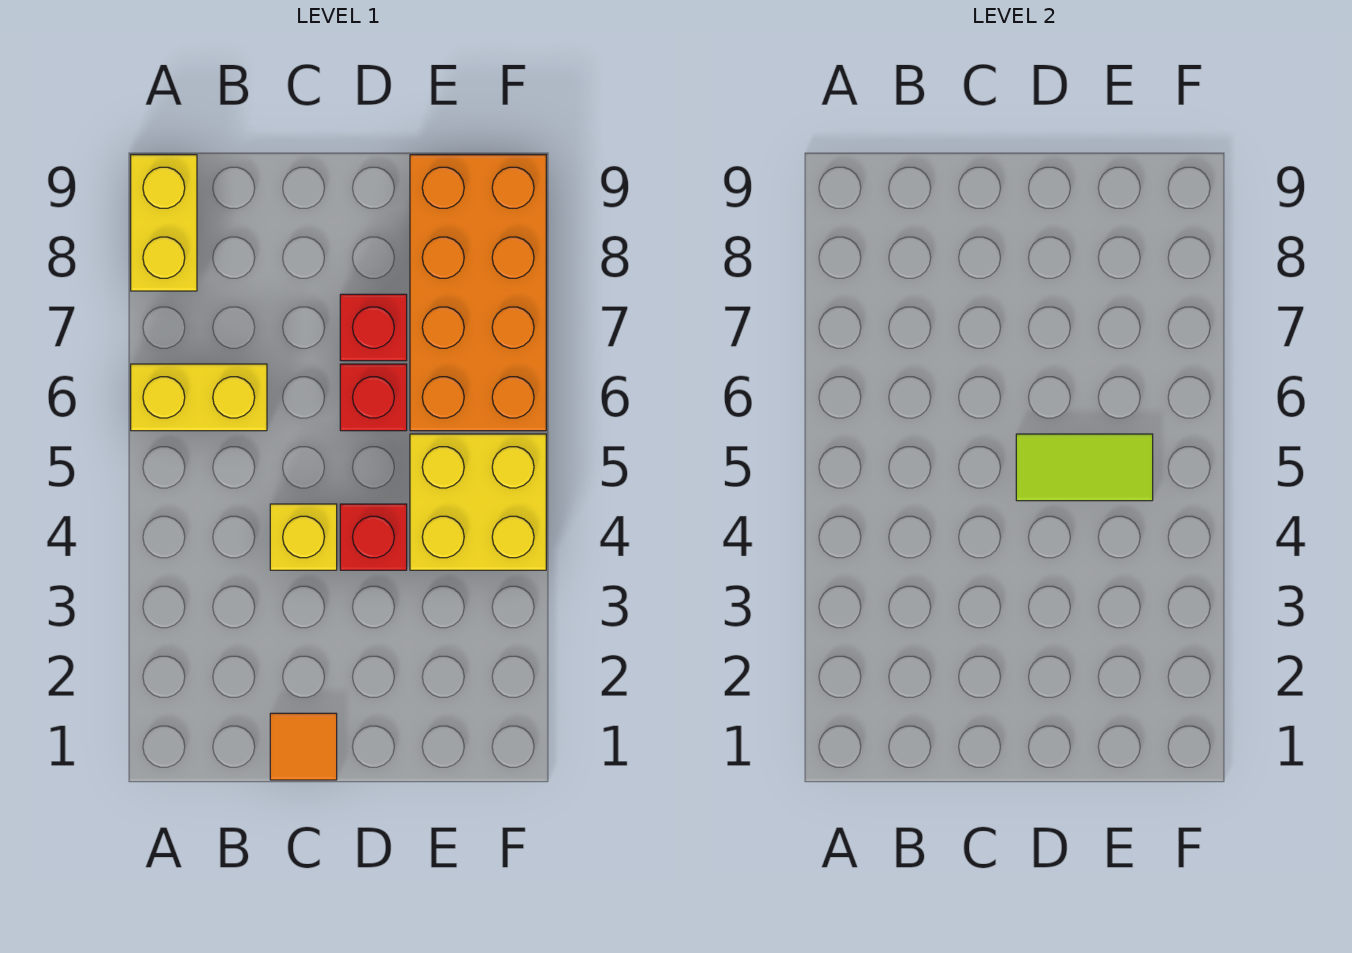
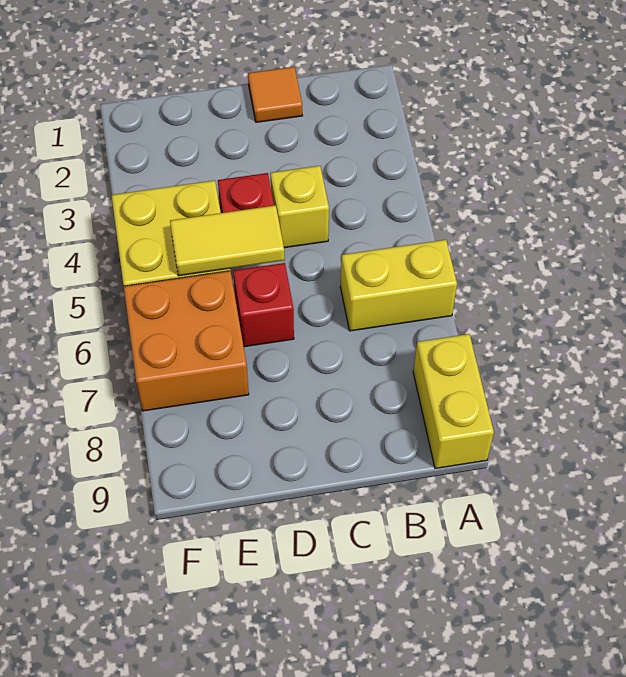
lime 1x2 tile [1016,434,1153,501] -> yellow 1x2 tile [170,205,285,276]
red 1x1 brick [340,294,407,361] -> none
orange 2x4 brick [410,155,546,431] -> orange 2x2 brick [124,271,249,411]

